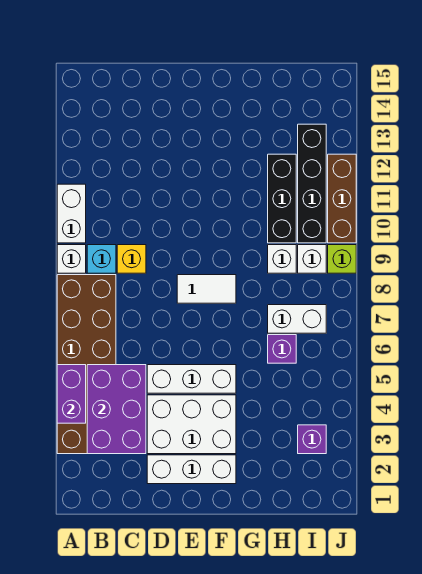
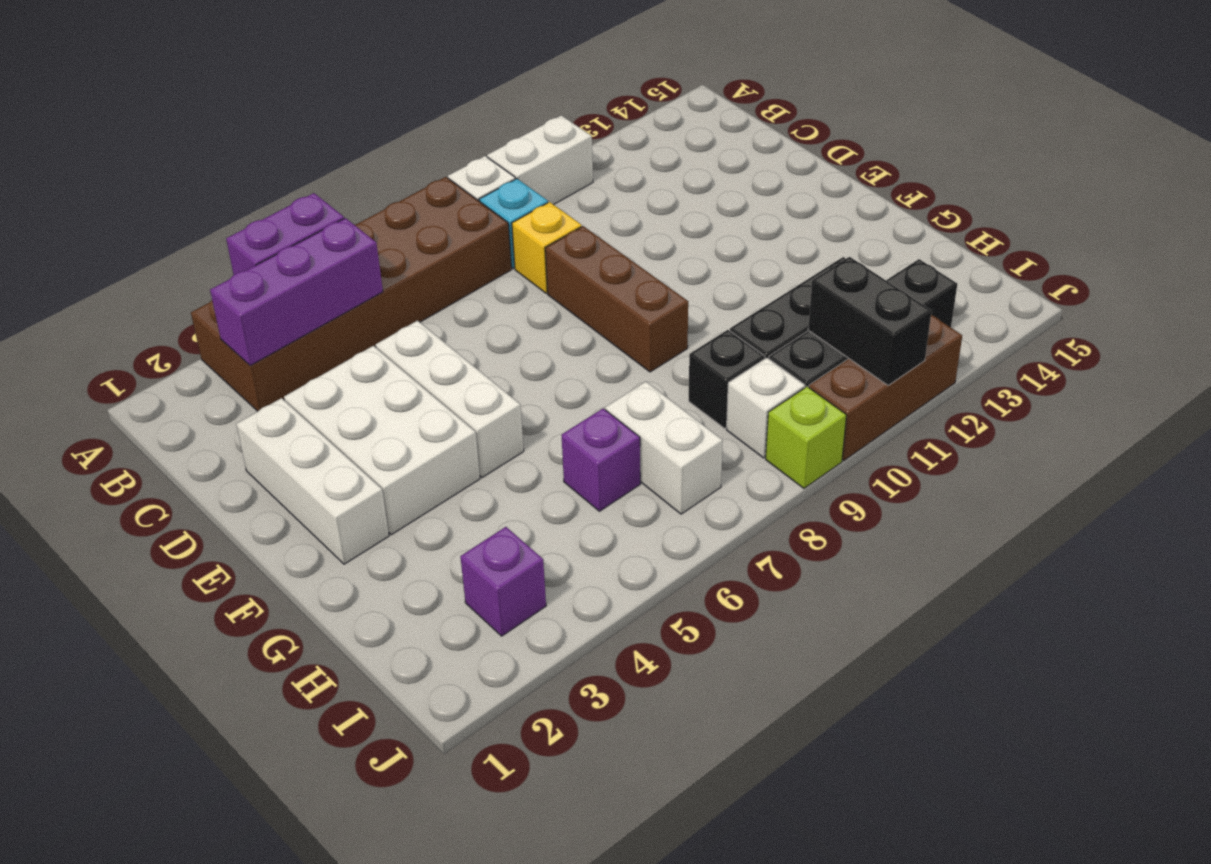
purple 2x3 brick [87,365,146,454] -> purple 1x3 brick [210,218,383,366]
none -> brown 1x3 brick [545,226,688,372]
white 1x2 tile [177,275,236,303] -> none
white 1x1 brick [268,245,296,273] -> black 1x1 brick [689,330,765,428]
none -> black 1x2 brick [808,257,932,385]

